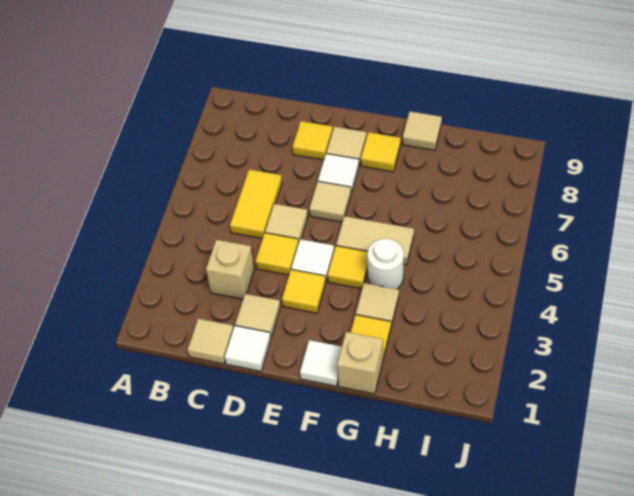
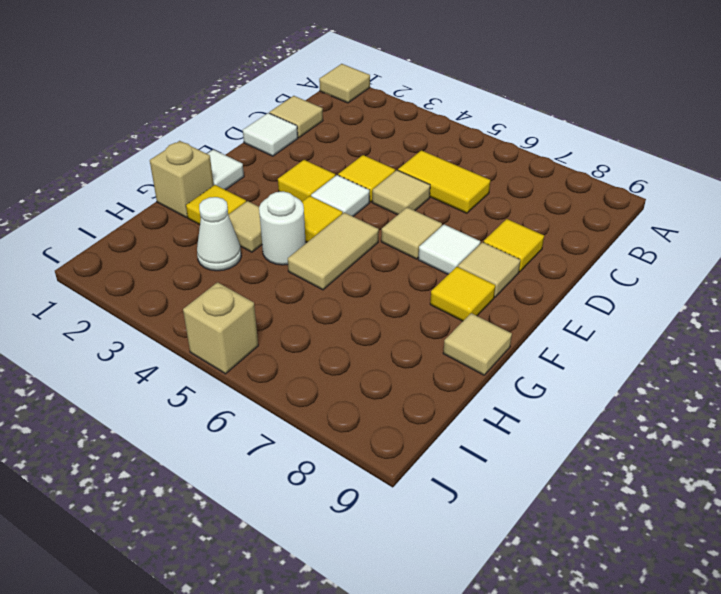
tan 1x1 brick [206,240,254,299] -> tan 1x1 brick moved to [183,282,258,374]
tan 1x1 tile [235,294,280,338] -> tan 1x1 tile moved to [319,64,370,103]
none -> white 1x1 cone [197,197,241,271]

